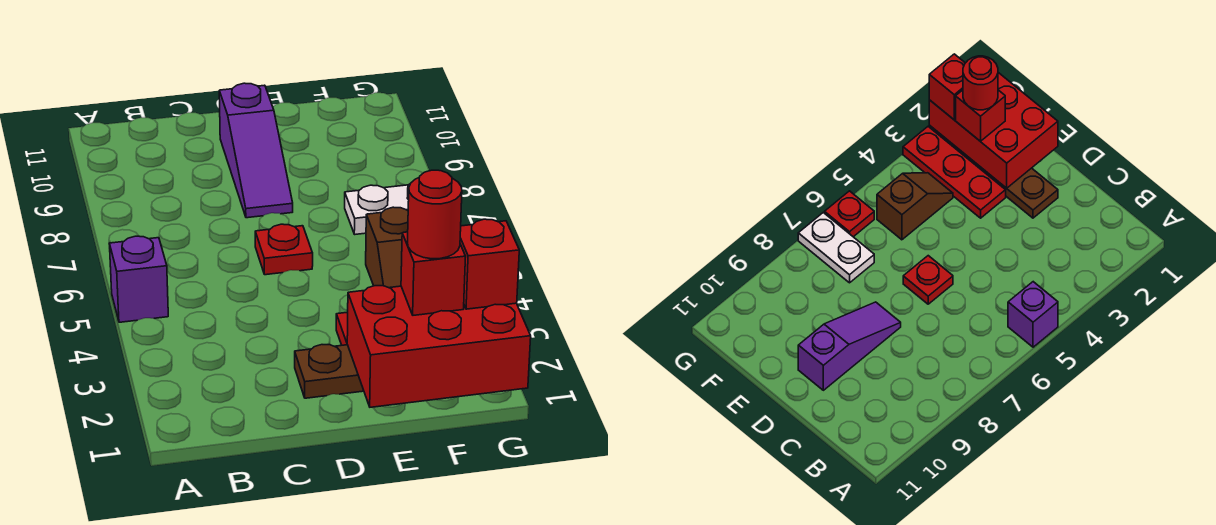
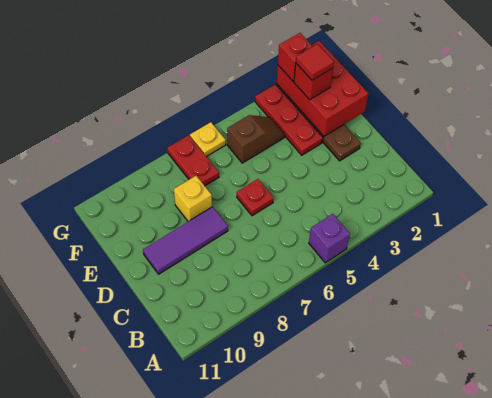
purple 1x3 slope [219,83,293,218] -> purple 1x3 tile [143,207,228,274]
none -> yellow 1x1 brick [174,176,212,221]
red 1x1 round brick [408,170,462,259] -> red 1x1 tile [296,44,334,80]
white 1x2 plate [345,184,410,234] -> red 1x2 plate [167,135,219,186]
red 1x1 plate [825,191,874,237] -> yellow 1x1 plate [190,122,226,157]

